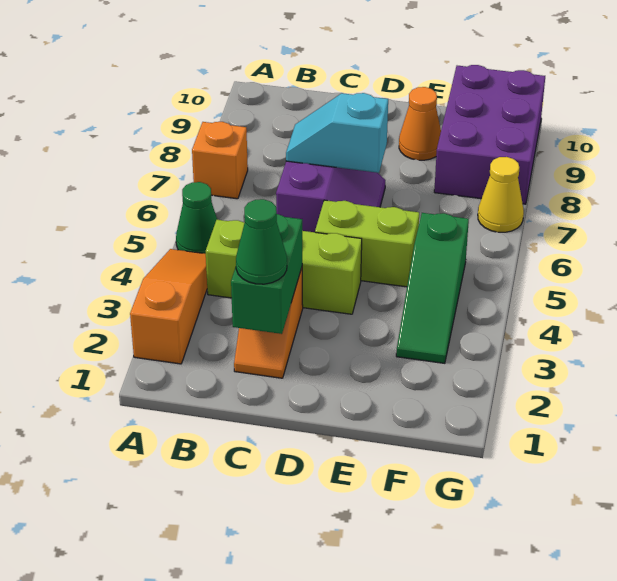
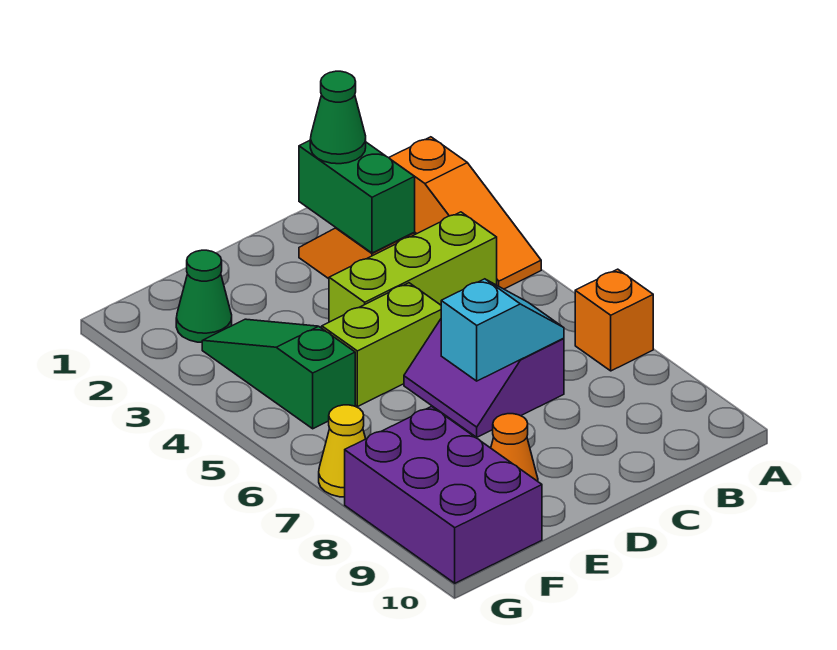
green 1x1 cone [176,182,217,254] -> green 1x1 cone moved to [176,250,232,342]

